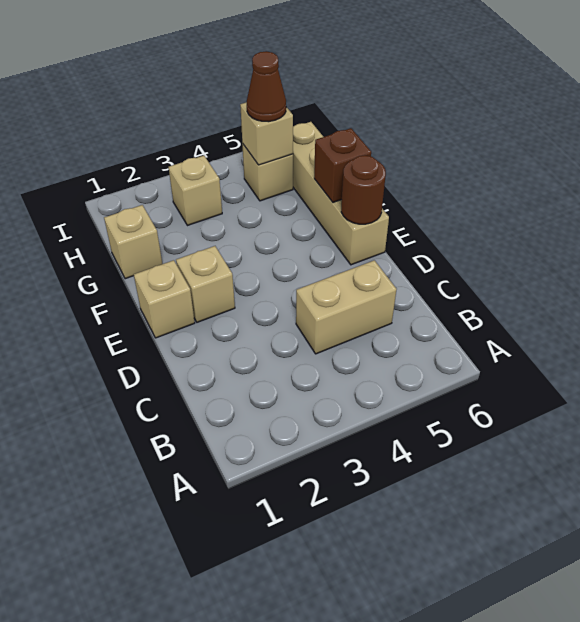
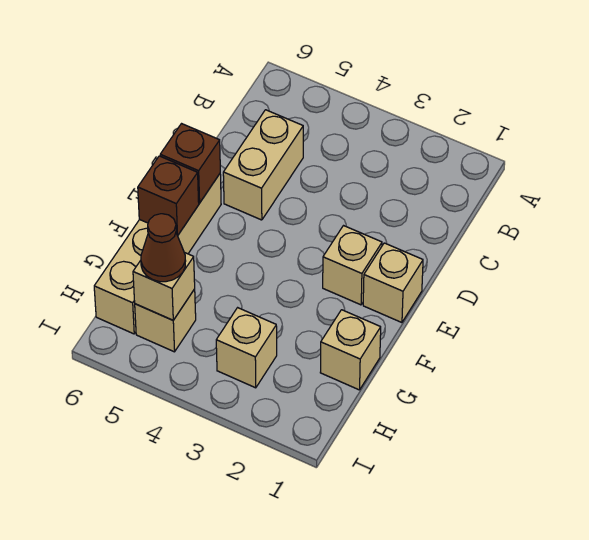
tan 1x2 brick [296,260,397,354] -> tan 1x2 brick turned to [223,110,303,220]
brown 1x1 round brick [341,155,386,224] -> brown 1x1 brick [160,124,220,203]

